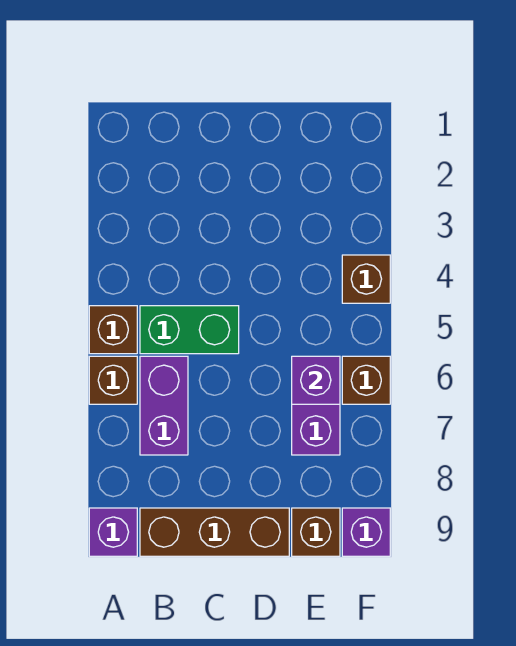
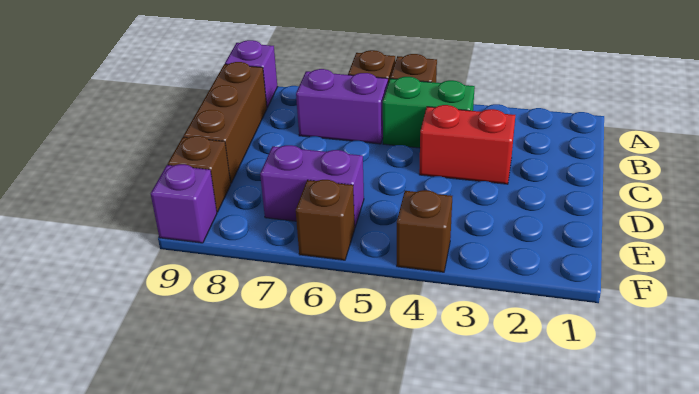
green 1x2 brick [140,306,239,354] -> green 1x2 brick turned to [383,77,475,148]
none -> red 1x2 brick [419,105,515,184]
purple 1x1 brick [292,356,340,404] -> none

